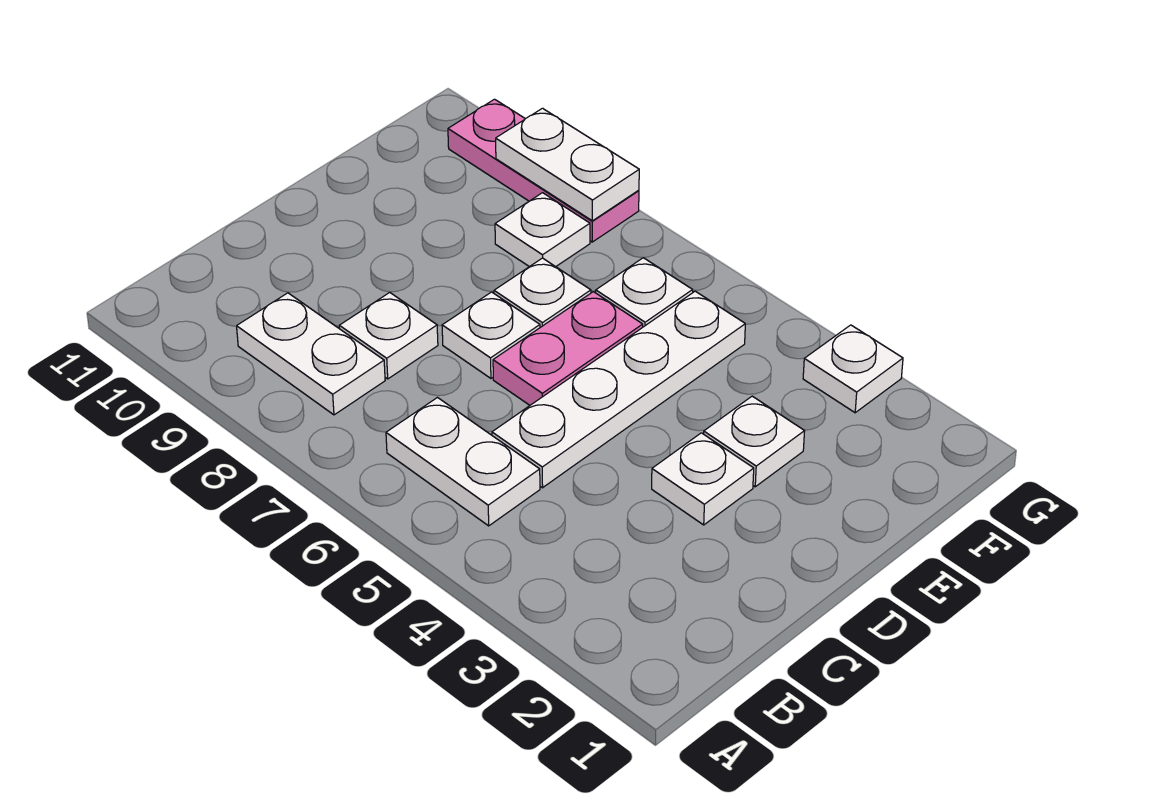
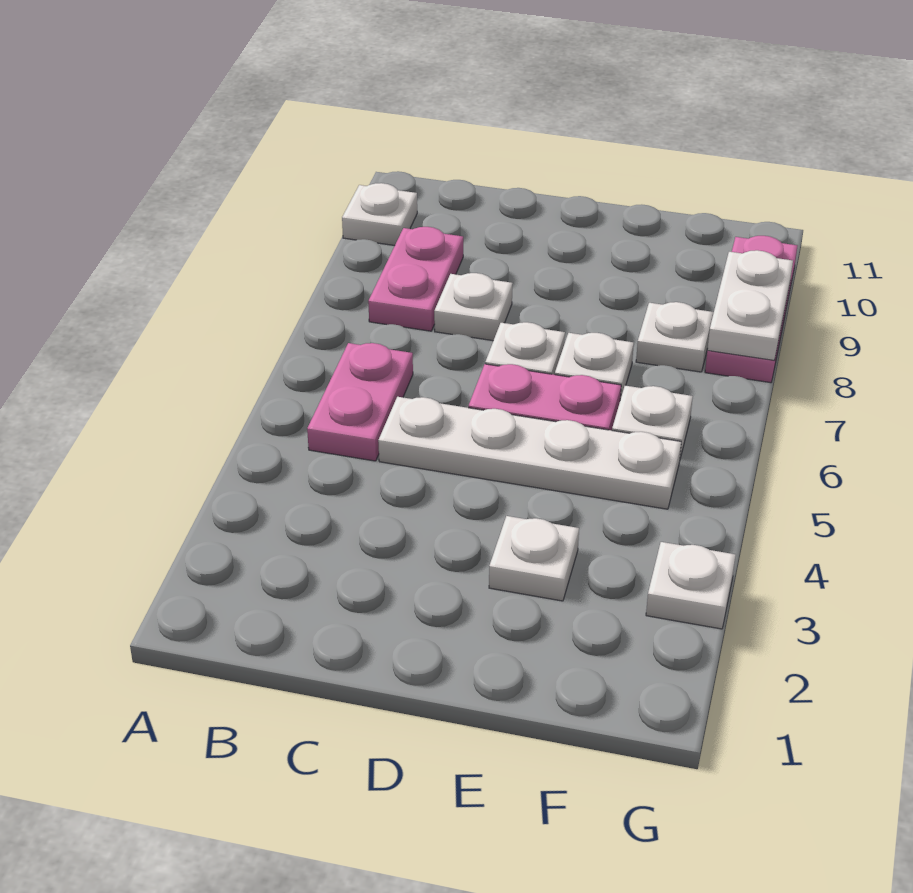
white 1x2 plate [386,398,540,526] -> pink 1x2 plate [307,343,413,461]
white 1x2 plate [237,293,385,415] -> pink 1x2 plate [368,227,463,331]
white 1x1 plate [652,433,754,525] -> white 1x1 plate moved to [342,183,417,246]

